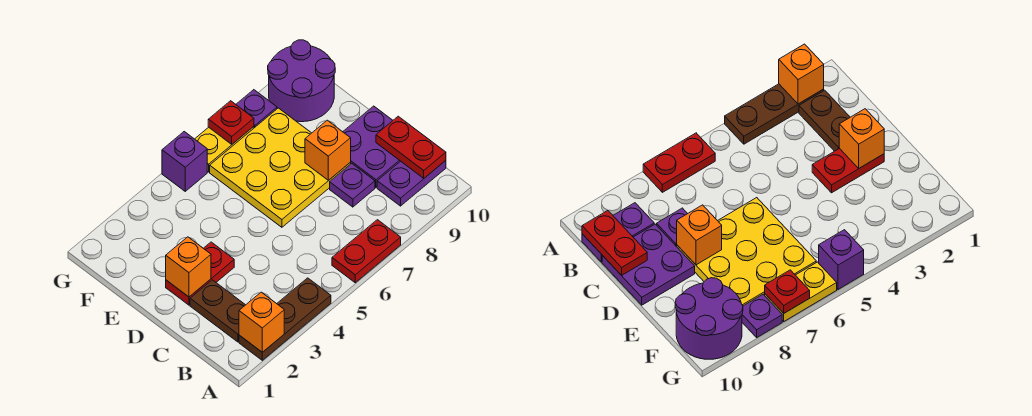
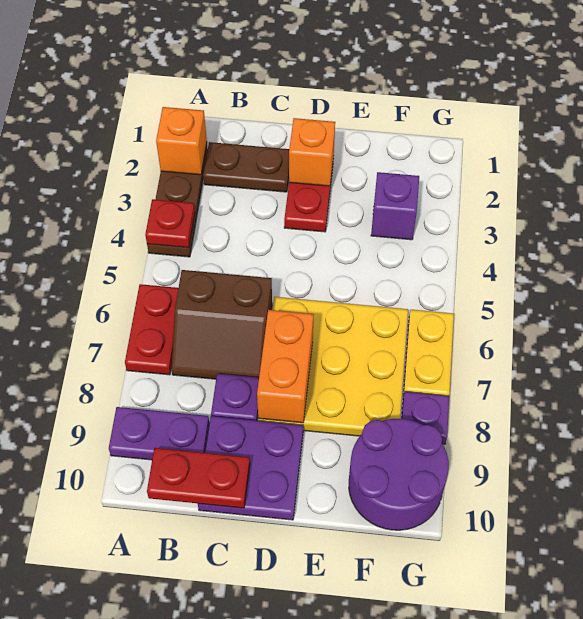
none -> brown 2x2 slope [172,270,272,379]
purple 1x2 plate [377,161,446,206] -> purple 1x2 plate turned to [109,407,209,460]
orange 1x1 brick [305,120,351,180] -> orange 1x2 brick [257,310,314,423]
purple 1x1 brick [162,132,207,191] -> purple 1x1 brick moved to [371,172,419,240]
red 1x1 plate [208,101,254,144] -> red 1x1 plate moved to [145,199,195,248]

